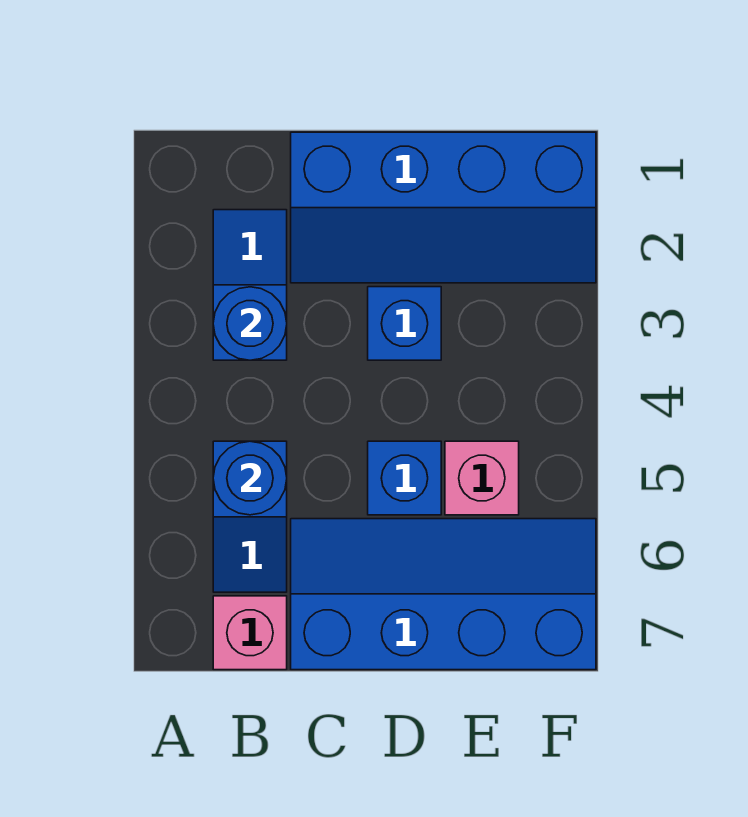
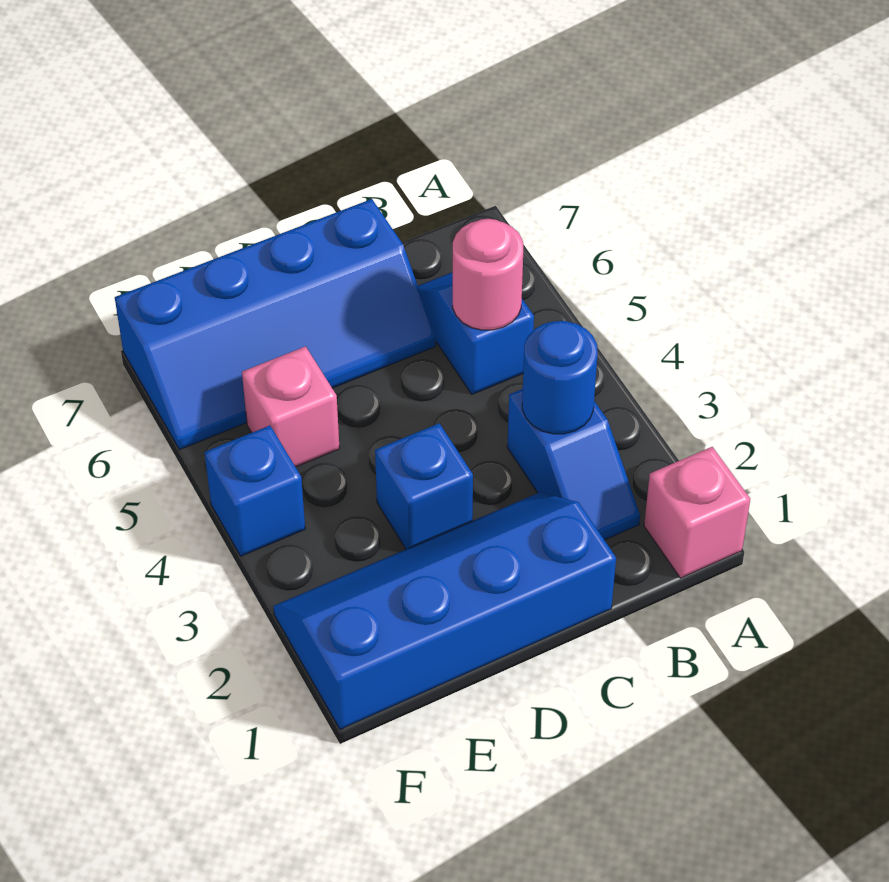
blue 1x1 round brick [213,441,287,515] -> pink 1x1 round brick [453,219,523,330]
pink 1x1 brick [213,596,287,670] -> pink 1x1 brick moved to [644,447,750,578]
blue 1x1 brick [368,441,441,515] -> blue 1x1 brick moved to [205,426,305,556]

